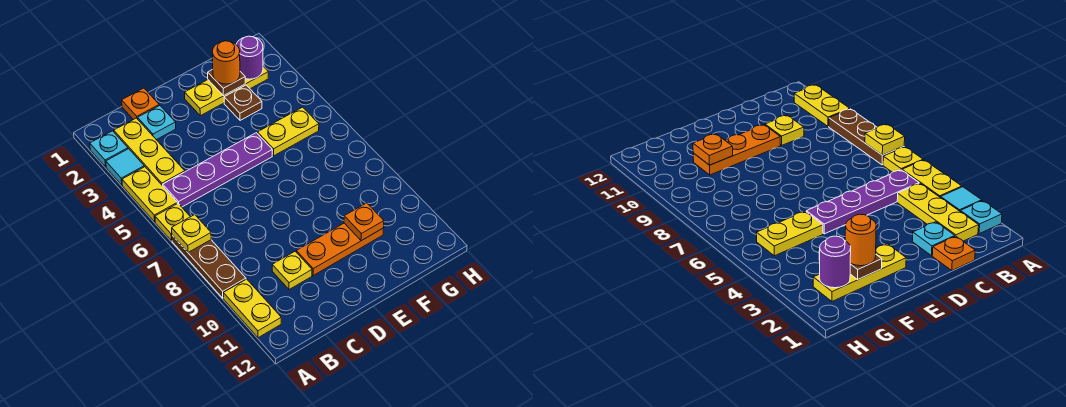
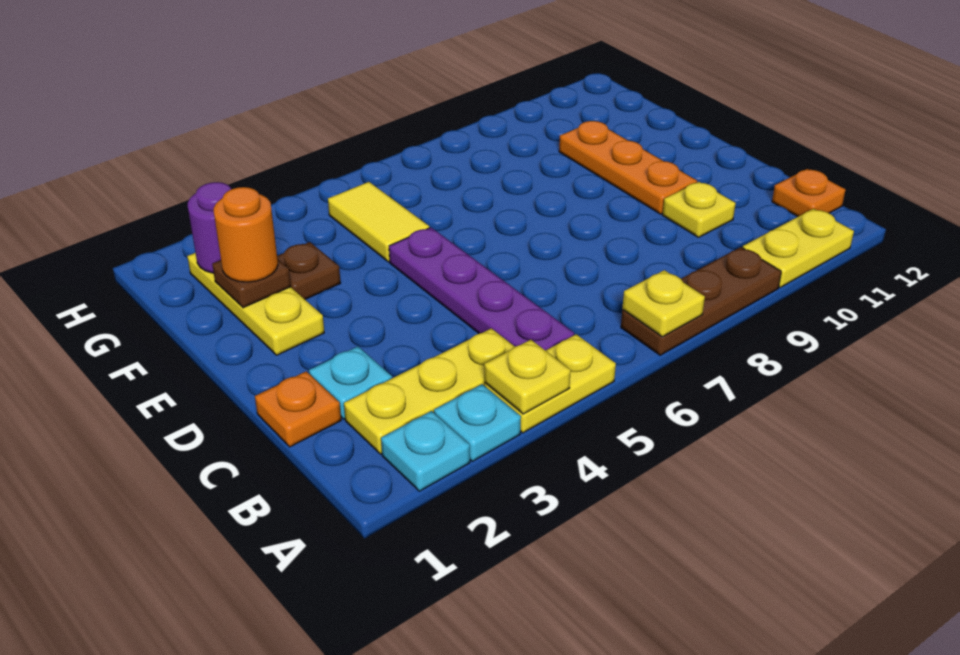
cyan 1x1 tile [106,149,144,185] -> cyan 1x1 plate [434,384,521,461]
yellow 1x1 plate [155,203,190,241] -> yellow 1x1 plate moved to [484,340,571,414]
yellow 1x2 plate [257,107,319,156] -> yellow 1x2 tile [328,182,429,262]
orange 1x1 plate [344,203,384,241] -> orange 1x1 plate moved to [772,169,845,216]

